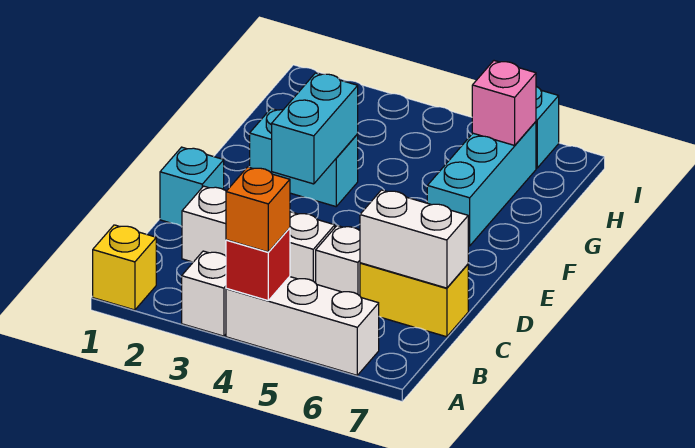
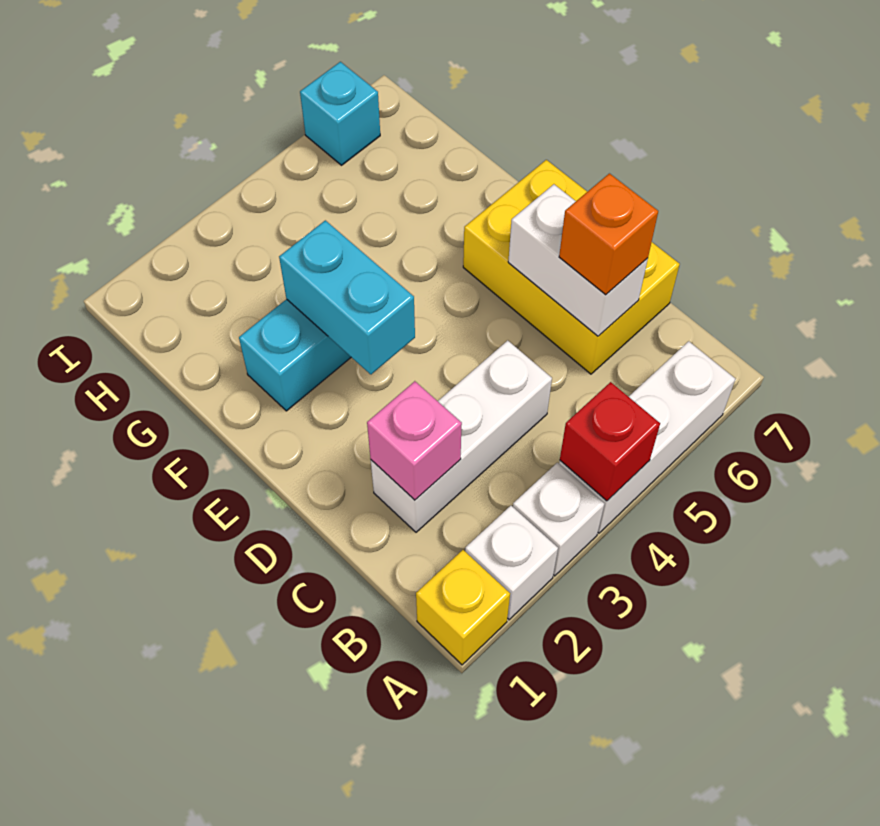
orange 1x1 brick [226,167,290,252] -> orange 1x1 brick moved to [559,174,658,295]
white 1x1 brick [316,225,360,296] -> white 1x1 brick moved to [465,506,558,620]
yellow 1x2 brick [360,263,468,337] -> yellow 2x3 brick [463,160,680,374]
white 1x2 brick [360,190,468,288] -> white 1x2 brick turned to [508,184,648,336]
cyan 1x1 brick [160,147,224,226] -> none
cyan 1x3 brick [427,122,536,246] -> none
pink 1x1 brick [472,61,536,145] -> pink 1x1 brick moved to [367,381,462,500]

